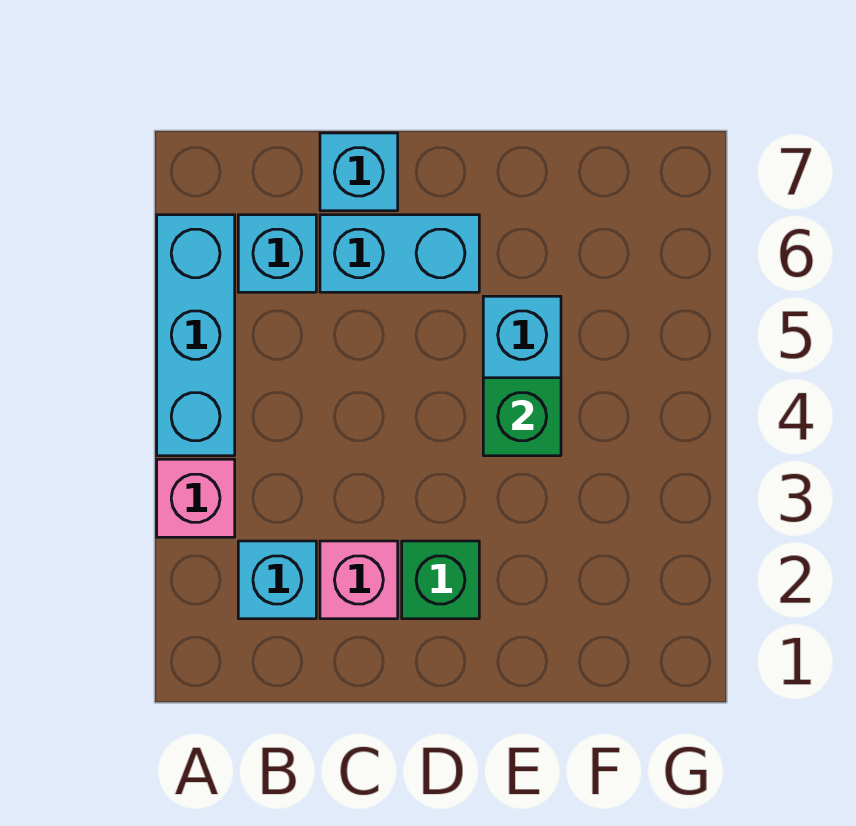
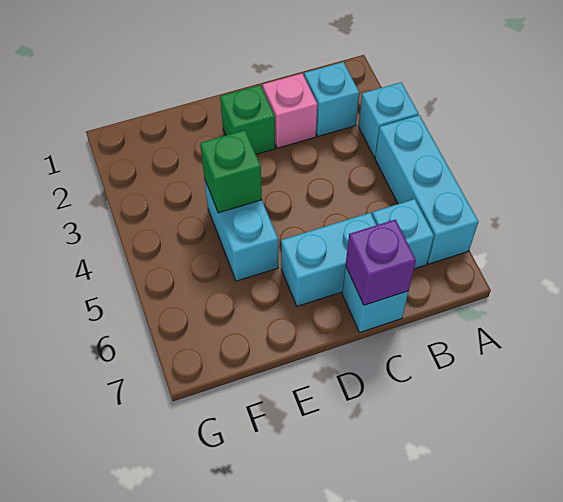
pink 1x1 brick [157,459,235,537] -> cyan 1x1 brick [359,82,419,157]
none -> purple 1x1 brick [346,220,416,305]

